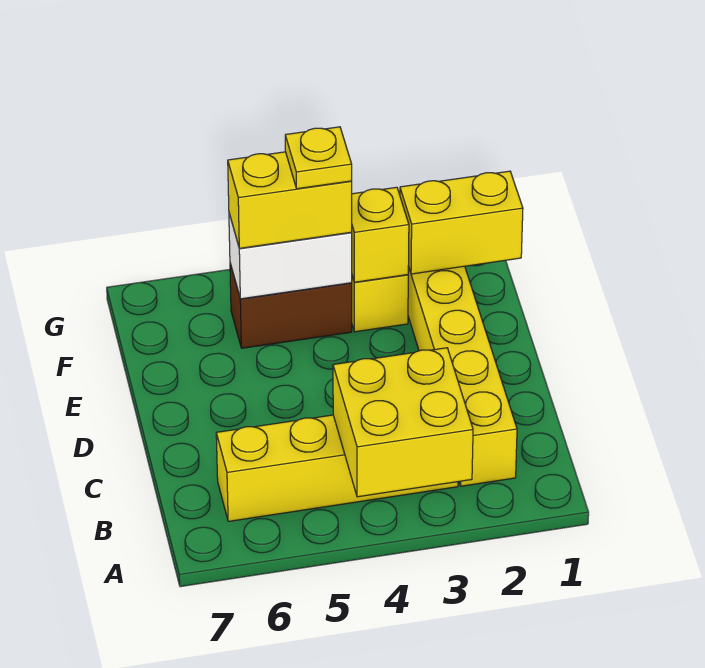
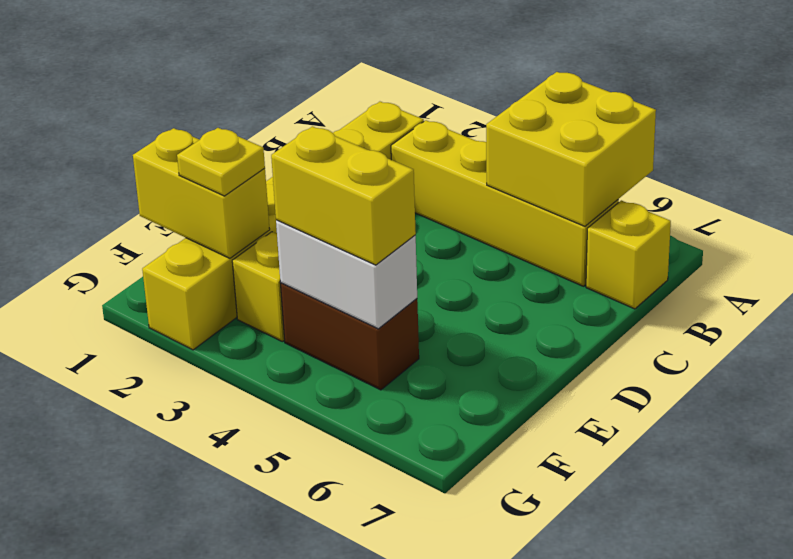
yellow 2x2 brick [333,348,473,497] -> yellow 2x2 brick moved to [486,72,656,226]
yellow 1x1 brick [352,187,409,282] -> yellow 1x1 brick moved to [586,200,671,309]
yellow 1x1 plate [285,127,352,189] -> yellow 1x1 plate moved to [177,128,265,196]

